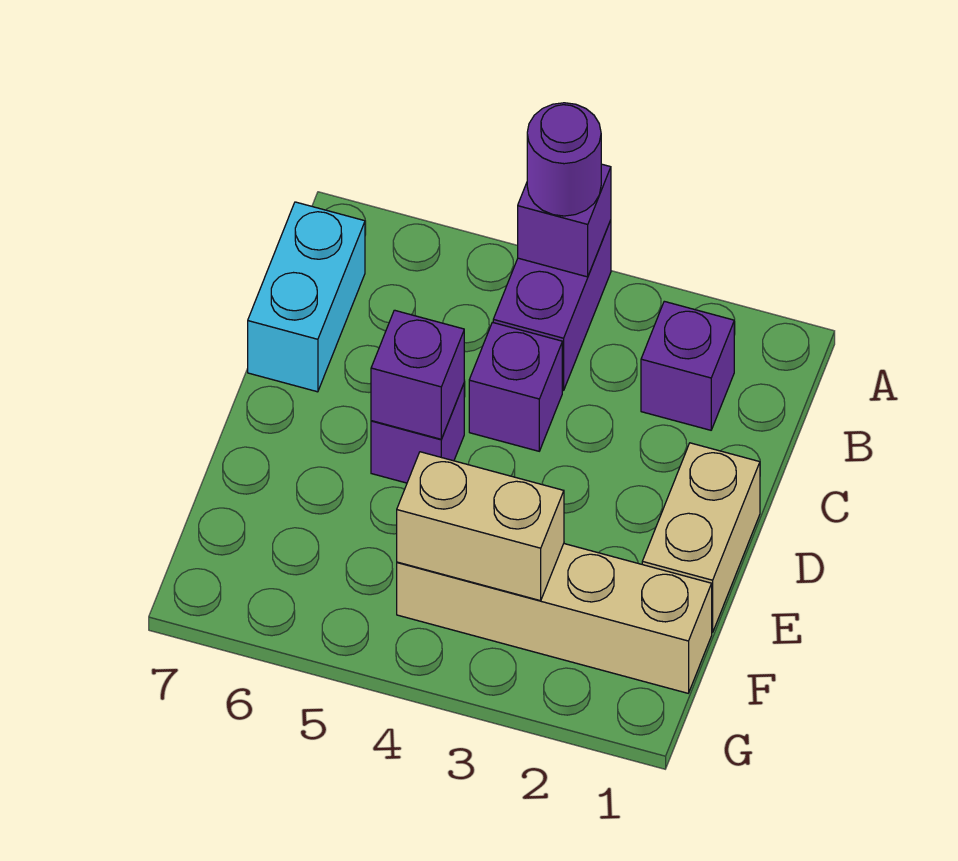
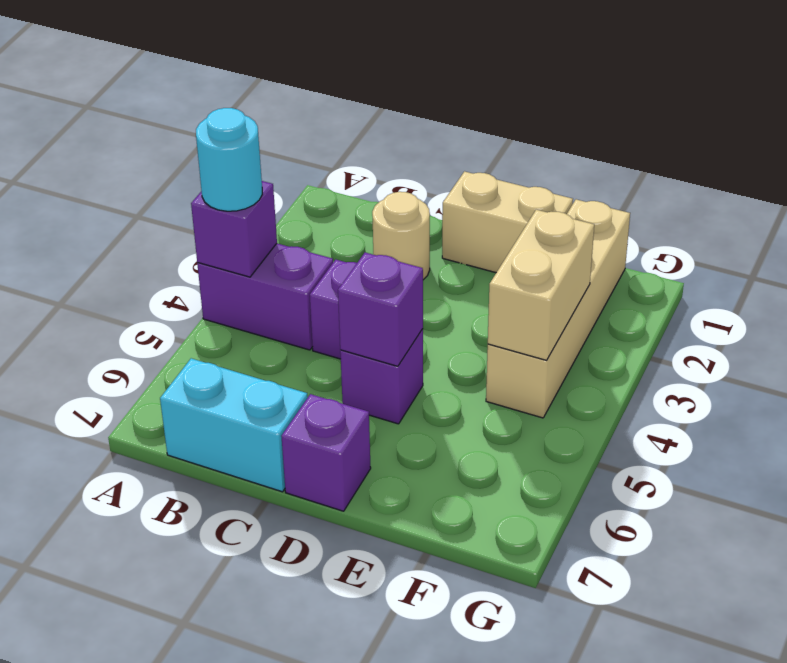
purple 1x1 round brick [527,103,601,216] -> cyan 1x1 round brick [196,108,262,211]
purple 1x1 brick [641,301,734,430] -> purple 1x1 brick moved to [281,394,371,511]
none -> tan 1x1 round brick [372,192,430,280]

